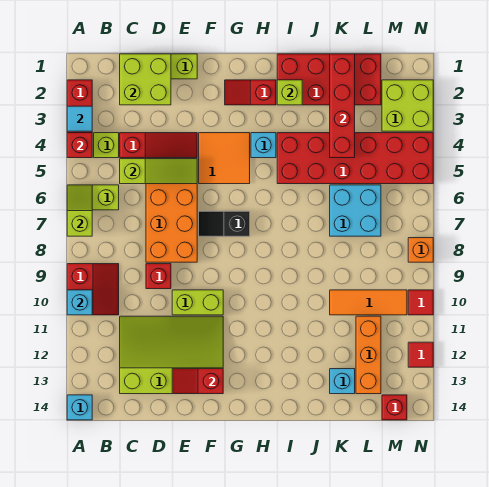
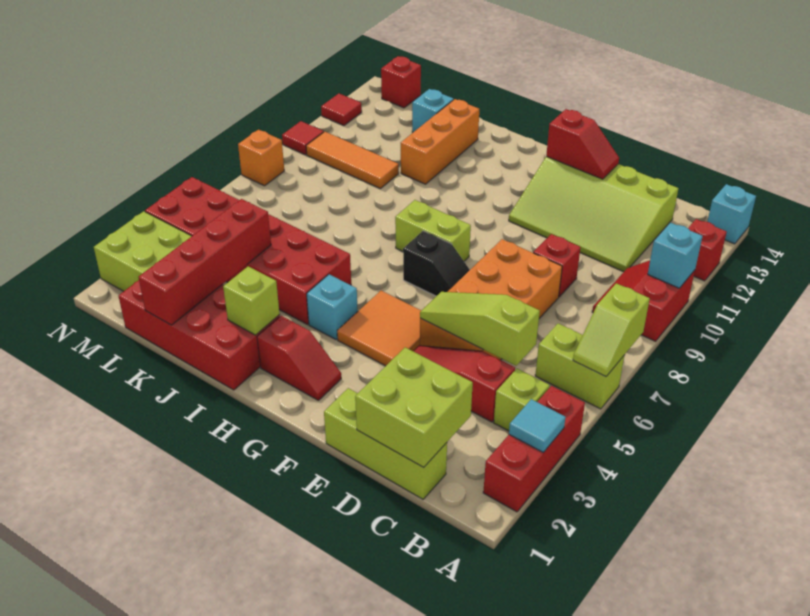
red 1x1 brick [67,133,92,158] -> red 1x1 brick moved to [688,219,727,281]
lime 1x2 brick [172,290,223,315] -> lime 1x2 brick moved to [395,200,471,261]
cyan 2x2 brick [330,185,381,236] -> none
orange 1x3 brick [356,316,381,394] -> orange 1x3 brick moved to [401,99,479,184]

